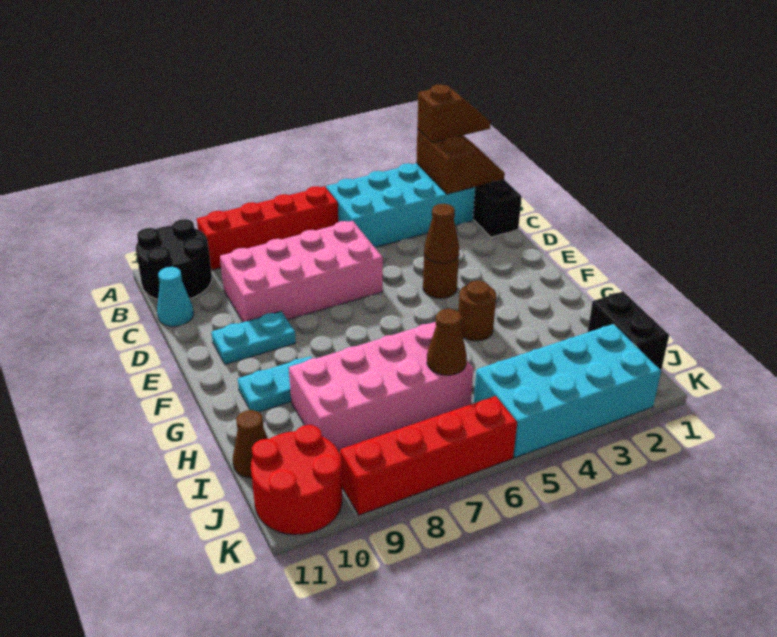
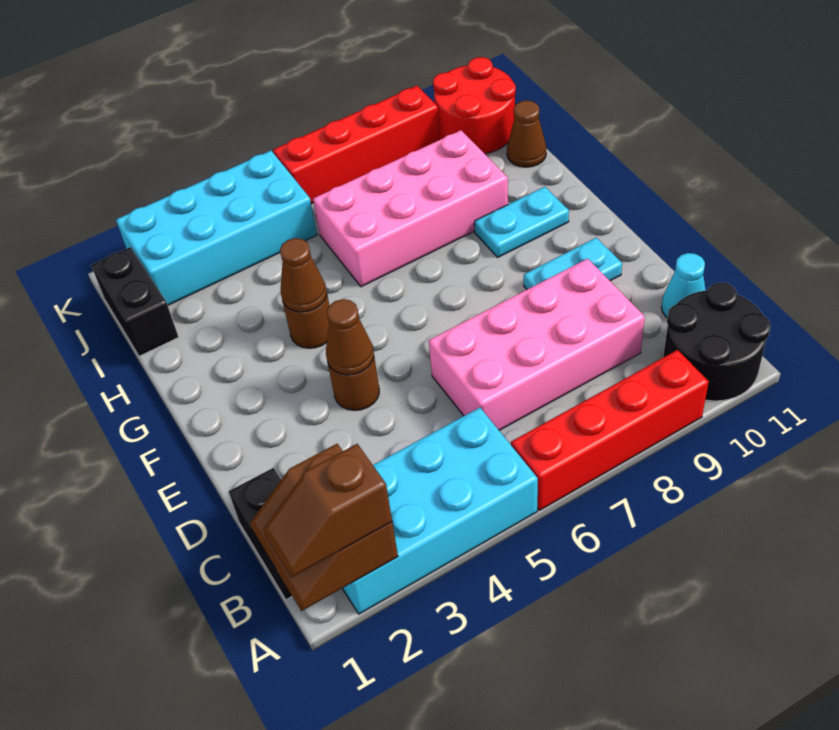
brown 1x1 cone [427,309,467,375] -> brown 1x1 cone moved to [280,238,327,312]

